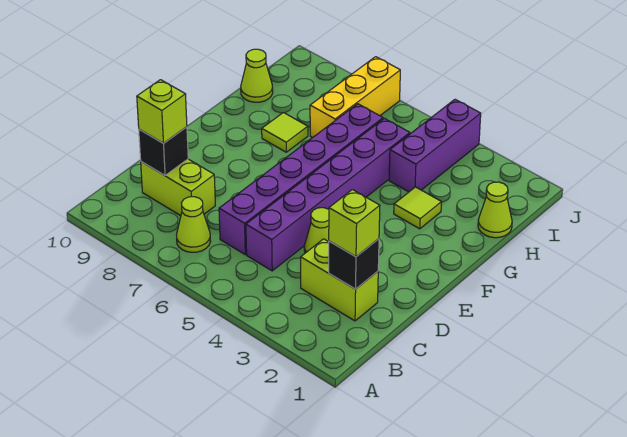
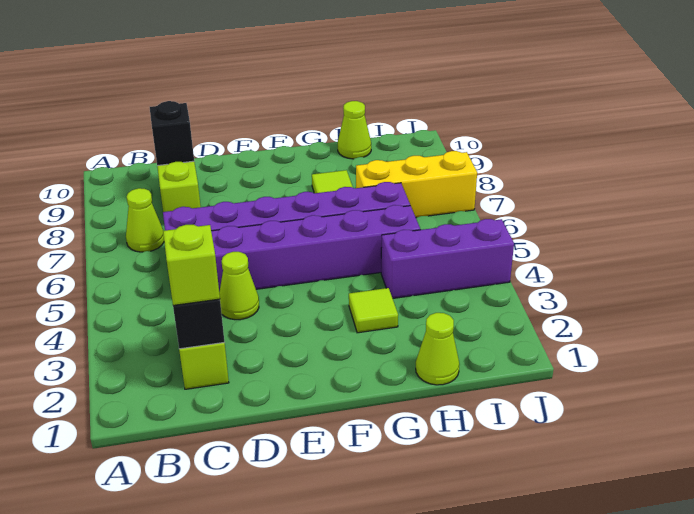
lime 1x1 brick [137,80,187,143] -> none

